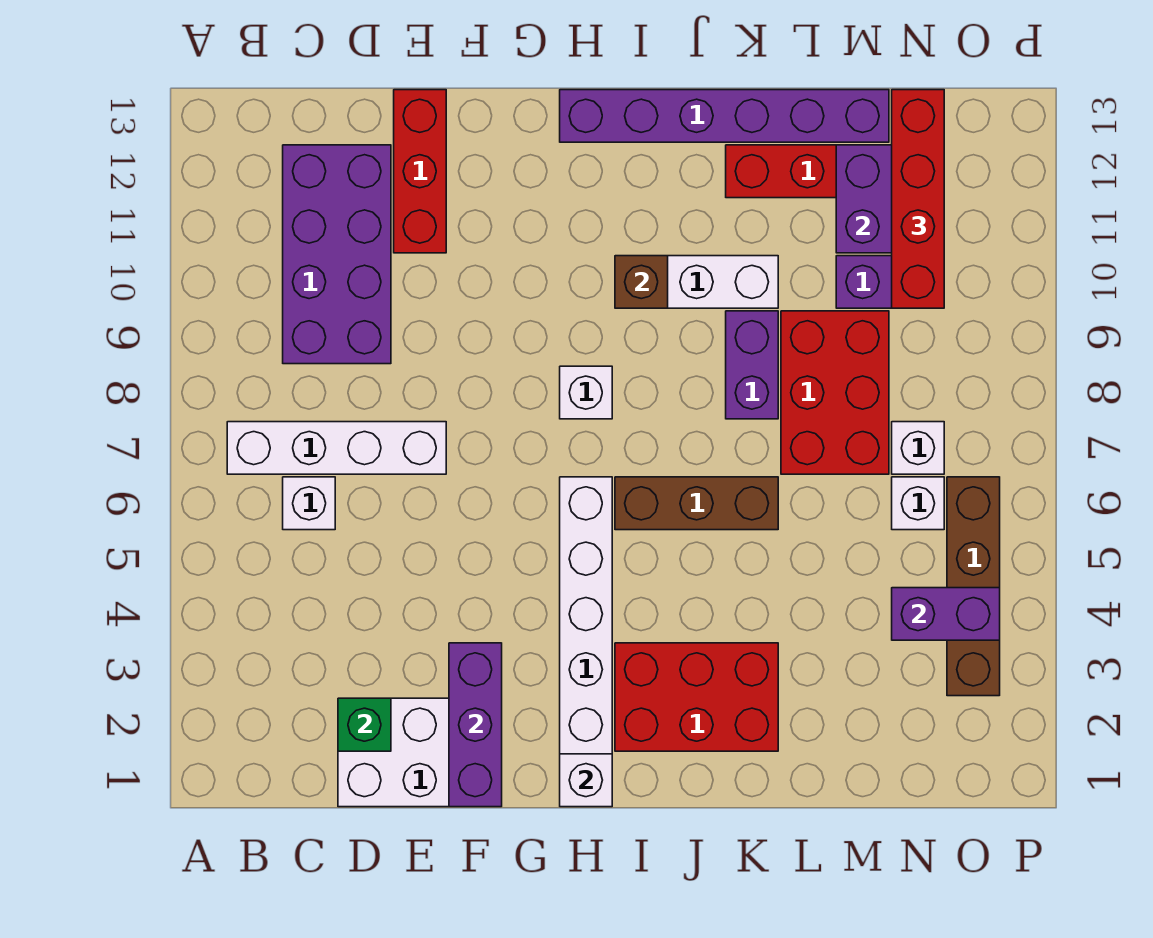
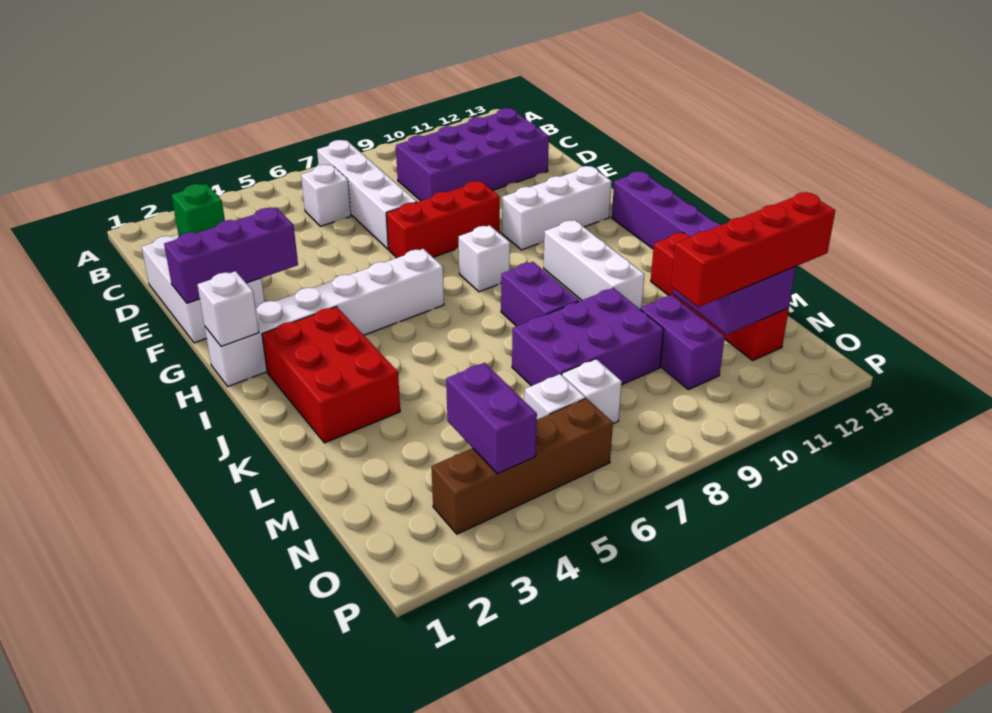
red 1x3 brick [394,90,446,253] -> red 1x3 brick moved to [386,181,500,258]
none -> white 1x3 brick [502,166,612,250]
brown 1x3 brick [615,477,778,530] -> none
brown 1x1 brick [615,256,668,308] -> none
purple 1x2 brick [726,311,778,419] -> purple 1x2 brick turned to [501,262,579,326]
red 2x3 brick [781,311,889,474] -> purple 2x3 brick [512,288,664,386]

